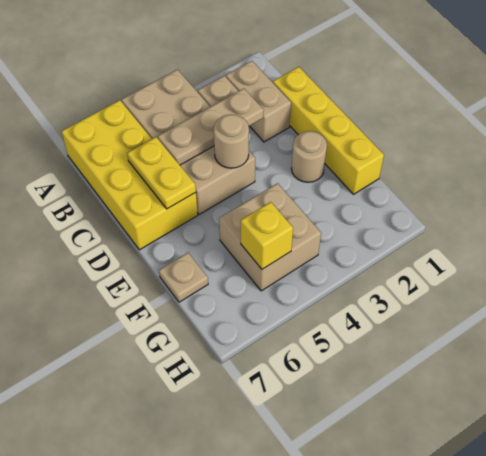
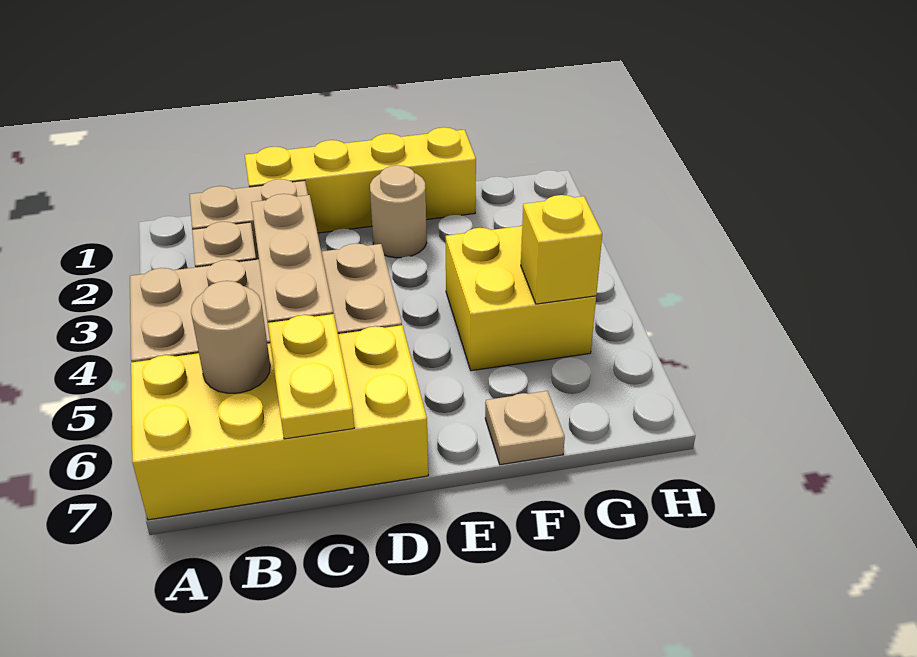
yellow 1x2 plate [127,137,196,209] -> yellow 1x2 plate turned to [268,314,354,439]
tan 1x1 round brick [214,114,249,168] -> tan 1x1 round brick moved to [191,281,270,393]
tan 2x2 brick [219,183,321,291] -> yellow 2x2 brick [446,226,596,371]

